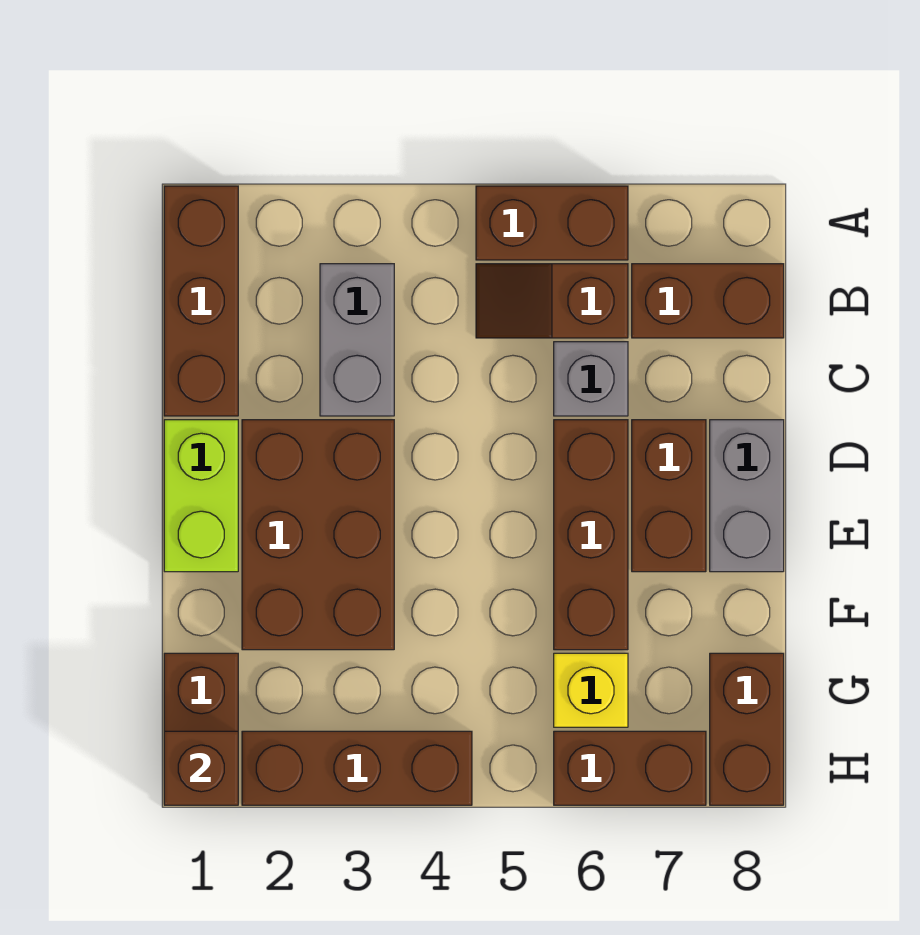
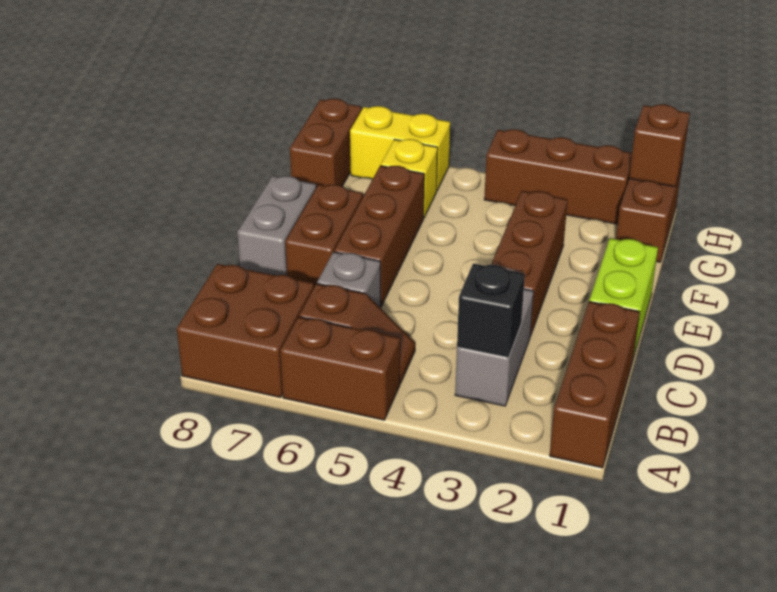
none -> black 1x1 brick [457,264,525,358]
brown 1x2 brick [632,264,784,338] -> brown 2x2 brick [177,264,314,397]
brown 2x3 brick [242,420,394,650] -> brown 1x3 brick [491,191,568,336]
brown 1x2 brick [554,731,706,805] -> yellow 1x2 brick [350,106,450,191]

